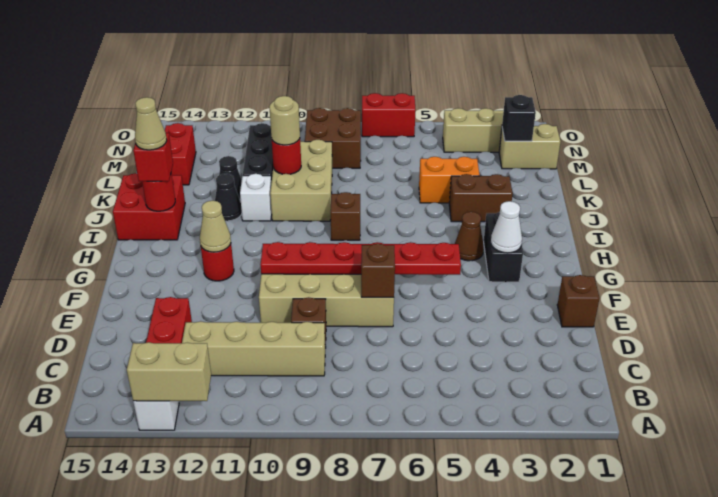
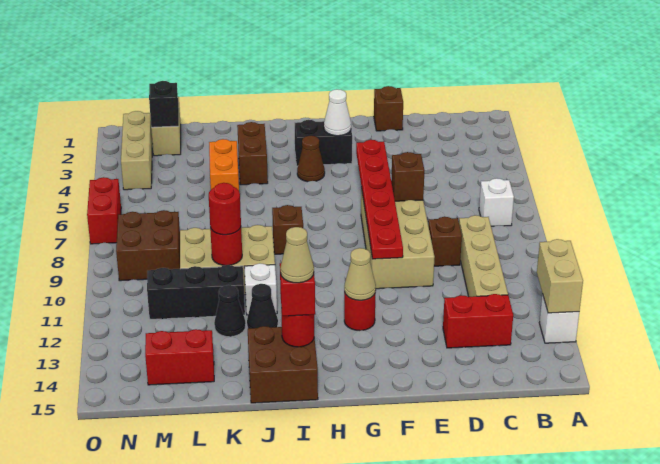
none -> white 1x1 brick [479,178,514,226]
red 2x2 brick [113,173,185,240] -> brown 2x2 brick [248,326,318,403]
tan 1x1 round brick [269,96,300,145] -> red 1x1 round brick [209,183,241,235]

